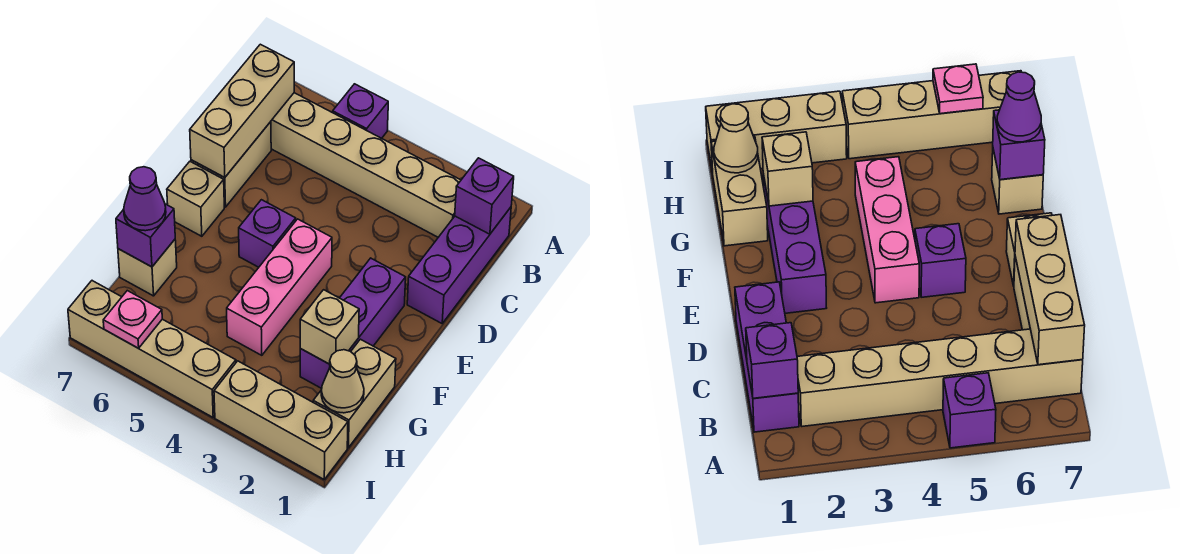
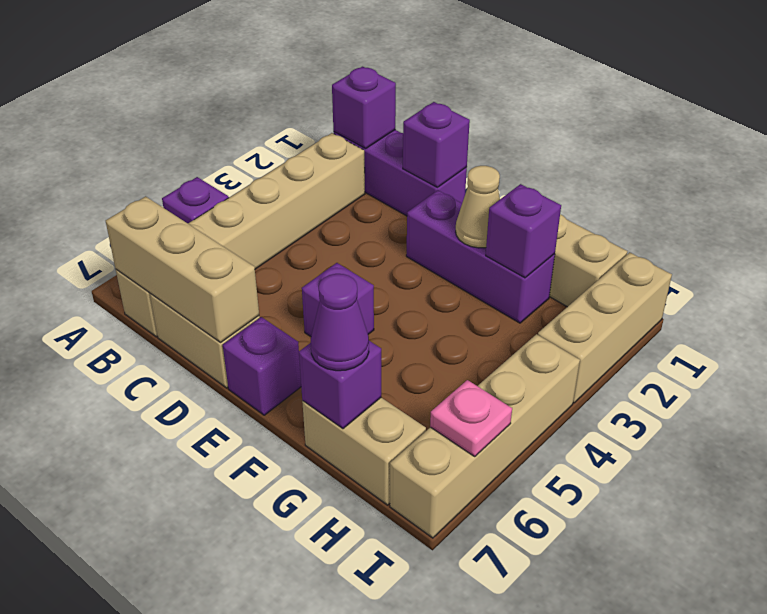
none -> purple 1x1 brick [403,102,470,187]
pink 1x3 brick [227,219,332,355] -> none
tan 1x1 brick [167,162,224,236] -> purple 1x1 brick [223,317,301,415]
tan 1x1 brick [300,290,359,364] -> purple 1x1 brick [486,184,561,278]
tan 1x1 brick [118,240,177,296] -> tan 1x2 brick [302,398,426,505]
tan 1x1 cone [321,350,364,413] -> tan 1x1 cone moved to [456,166,500,248]

